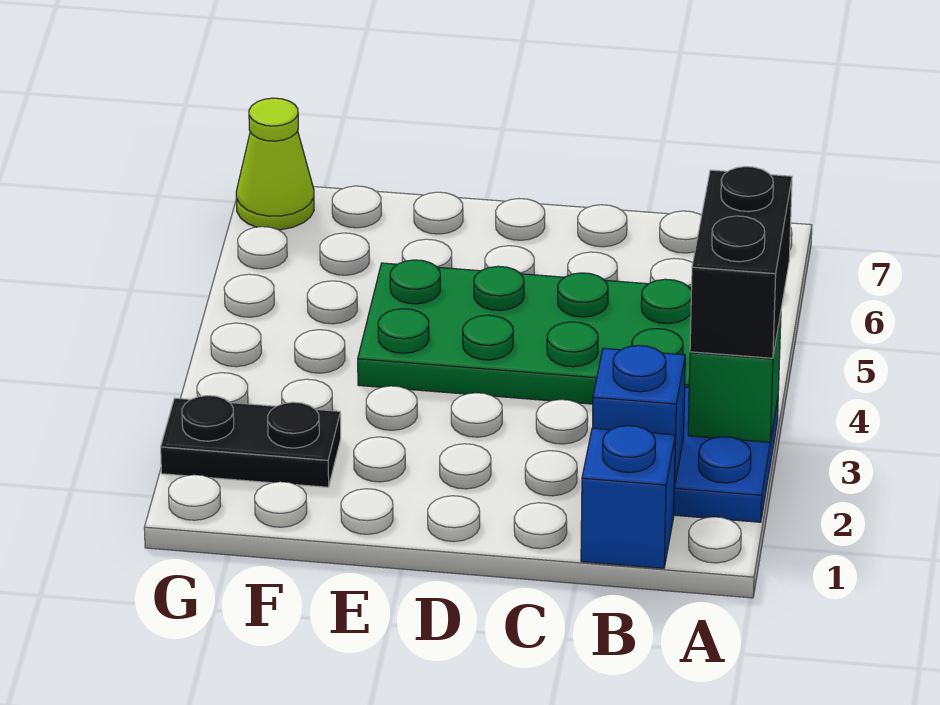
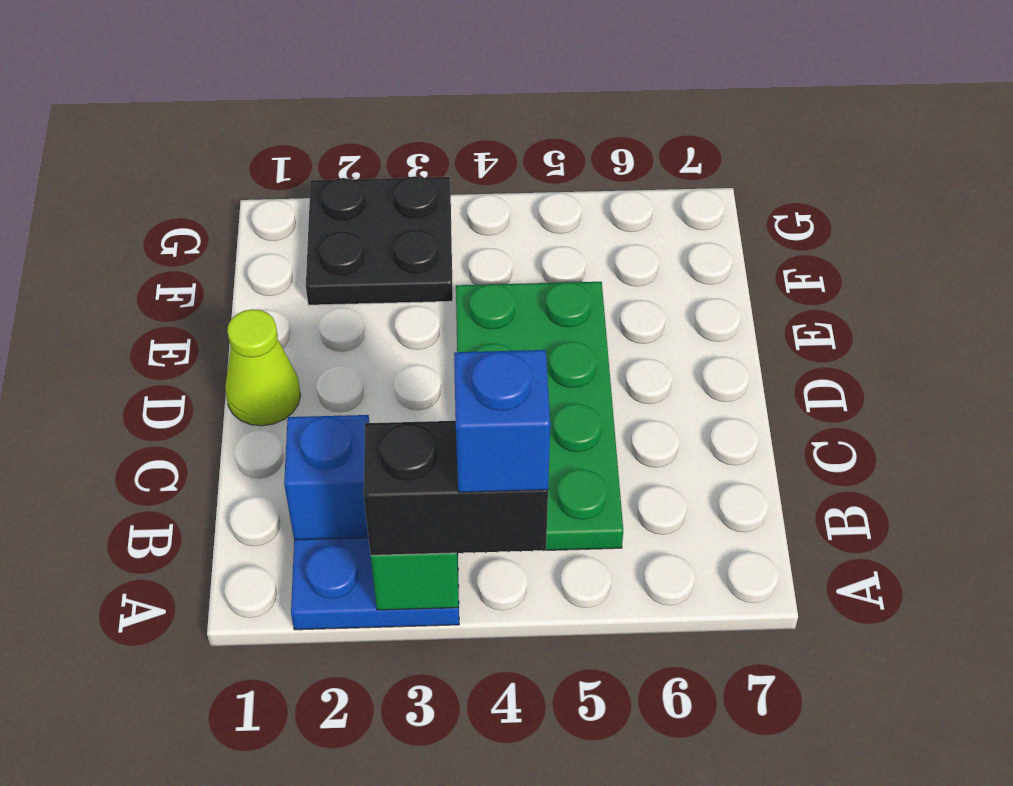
blue 1x1 brick [581,426,675,568] -> blue 1x1 brick moved to [454,350,550,493]
black 1x2 plate [161,396,341,487] -> black 2x2 plate [306,176,453,305]
lime 1x1 cone [236,98,314,230] -> lime 1x1 cone moved to [225,309,301,426]

